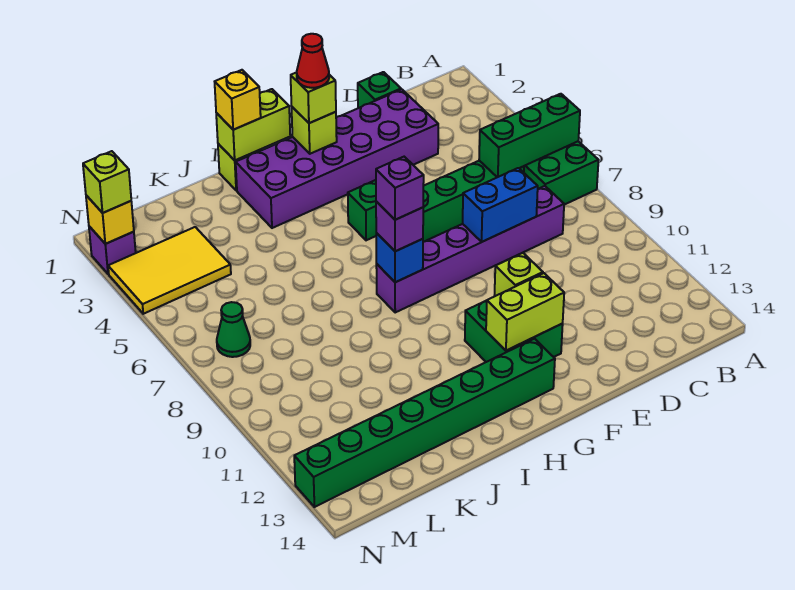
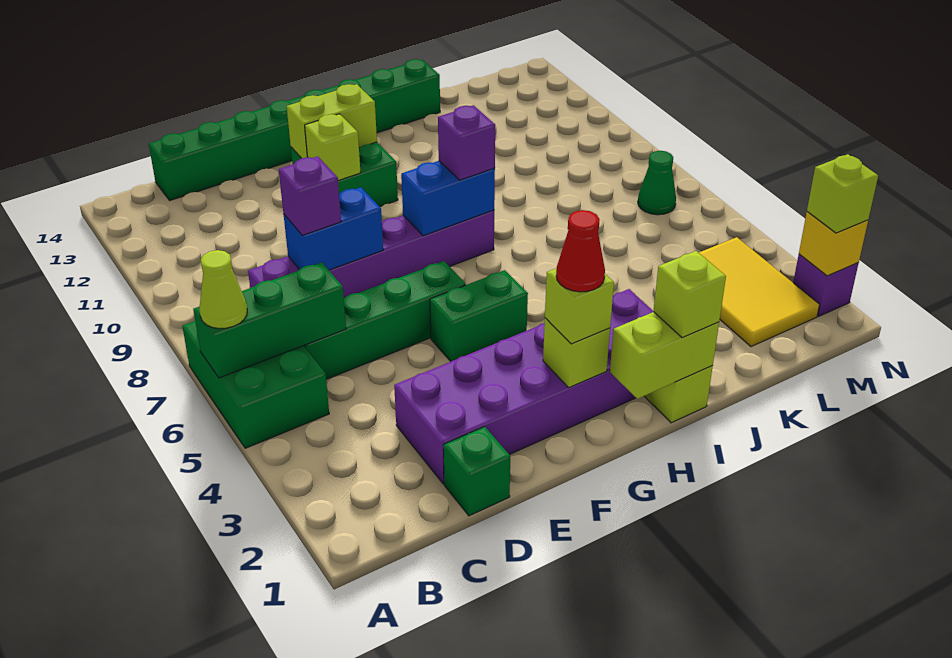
none -> lime 1x1 cone [199,250,247,329]
green 1x8 brick [294,339,555,507] -> green 1x8 brick moved to [149,59,440,200]
blue 1x1 brick [376,233,423,282] -> blue 1x2 brick [401,161,495,236]
purple 1x1 brick [376,157,424,220] -> purple 1x1 brick moved to [279,156,341,235]
yellow 1x1 brick [215,70,261,130] -> lime 1x1 brick [653,251,726,338]
yellow 2x3 tile [108,227,231,314] -> yellow 2x3 tile turned to [699,237,819,347]

